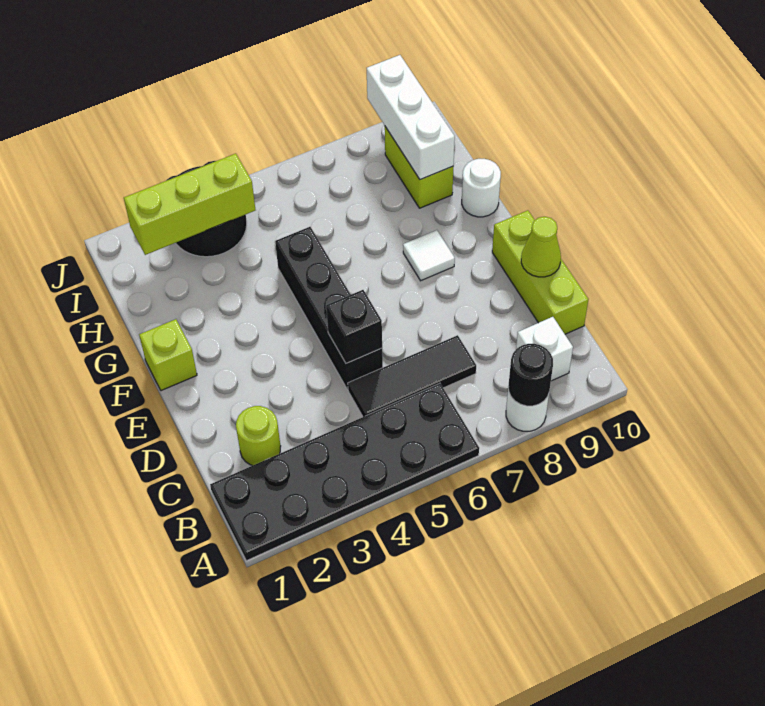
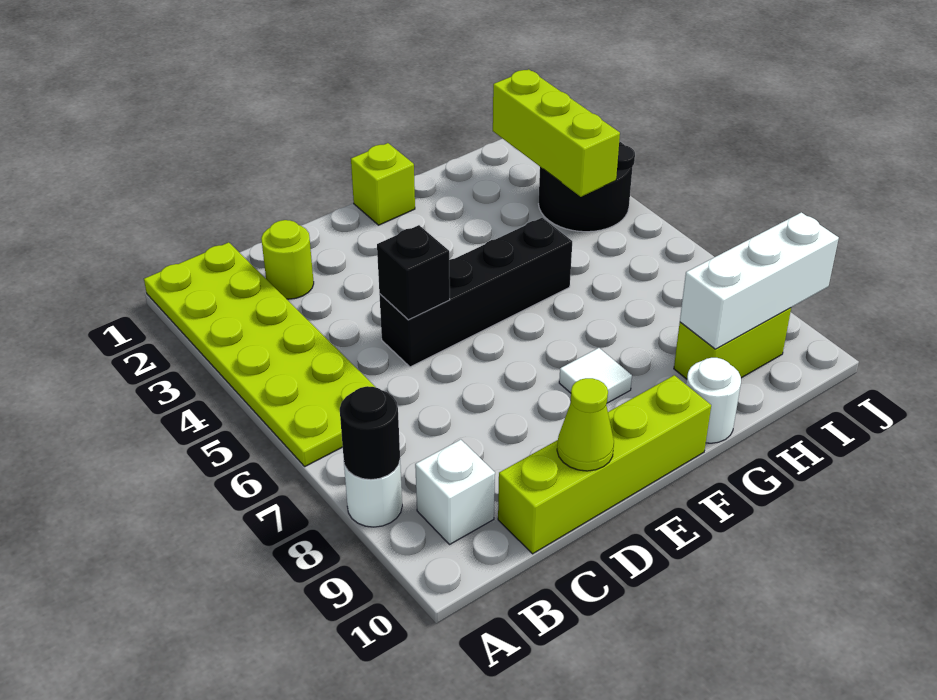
black 2x6 plate [210,383,479,561] -> lime 2x6 plate [144,242,375,466]
black 1x3 tile [348,335,476,417] -> none
lime 1x3 brick [492,210,588,334] -> lime 1x4 brick [498,375,711,554]

